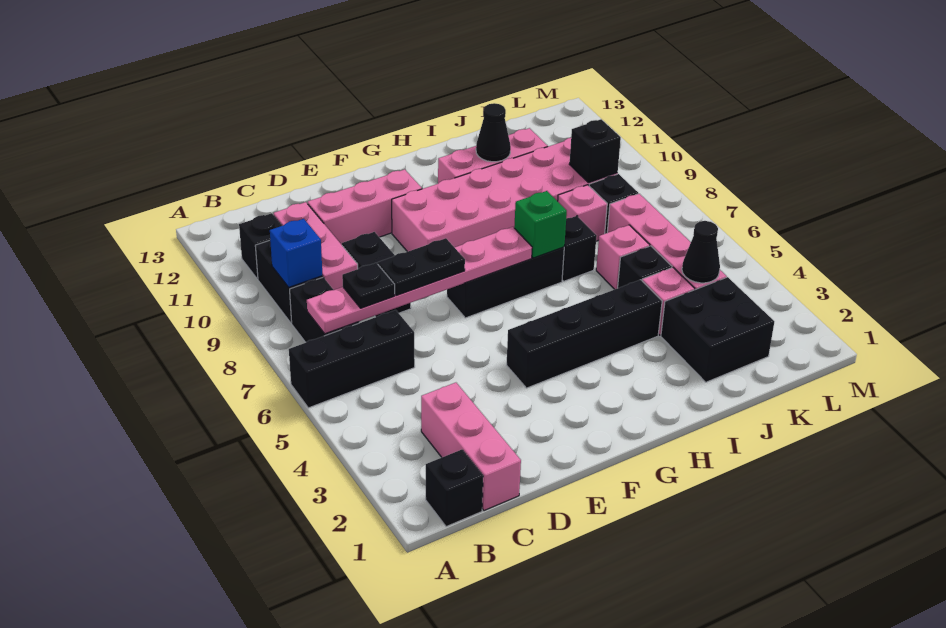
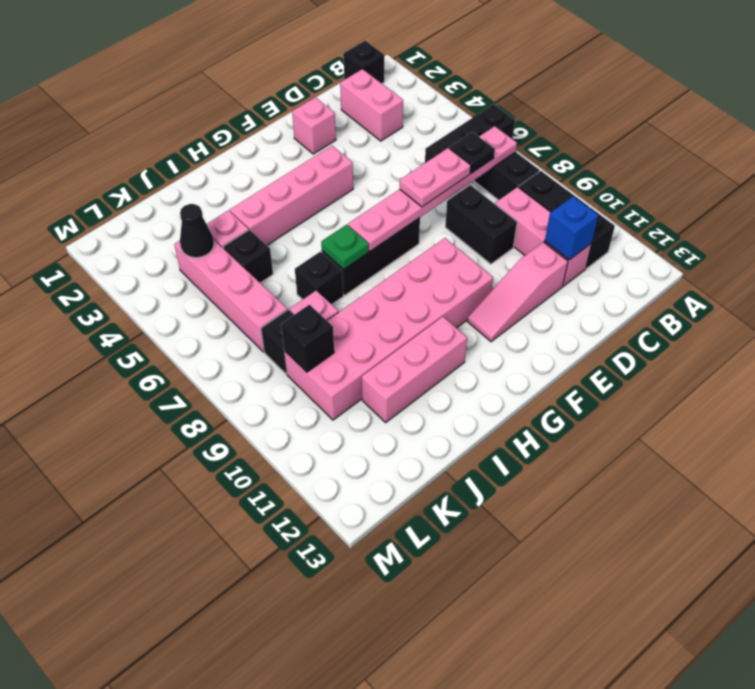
blue 1x1 brick [270,219,322,287] -> blue 1x1 brick moved to [545,196,598,260]
pink 1x3 brick [421,383,521,511] -> pink 1x2 brick [340,69,403,141]
black 1x2 plate [378,238,465,295] -> pink 1x2 plate [400,148,471,207]
pink 1x3 brick [308,169,422,245] -> pink 1x3 slope [467,242,568,342]
black 1x4 brick [507,280,662,388] -> pink 1x4 brick [230,146,353,245]
green 1x1 brick [514,191,567,258] -> green 1x1 plate [321,225,369,270]
black 1x1 cone [476,103,511,162] -> none
black 2x2 brick [661,277,774,382] -> none
pink 1x1 brick [596,225,650,289] -> pink 1x1 brick moved to [292,97,336,154]

